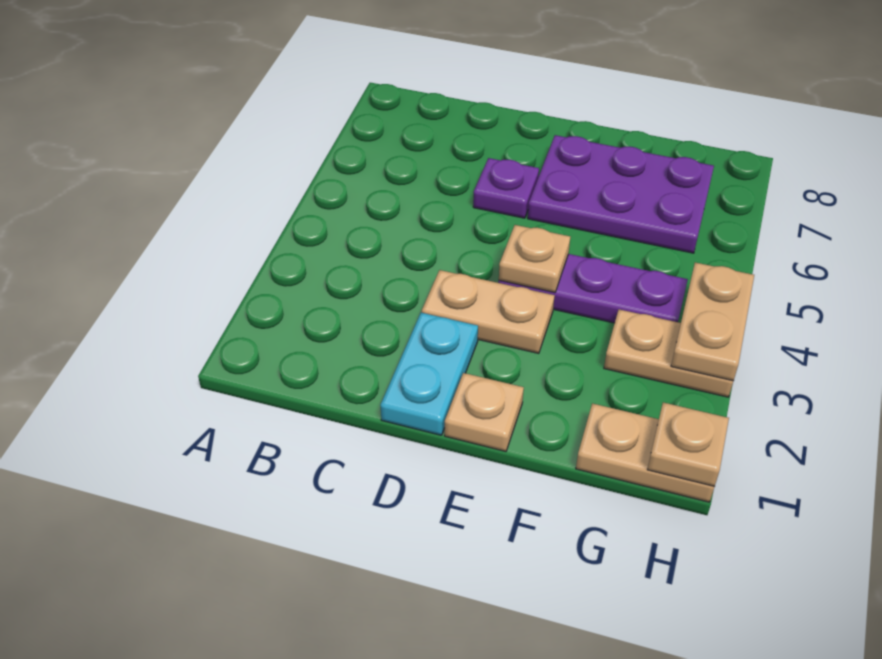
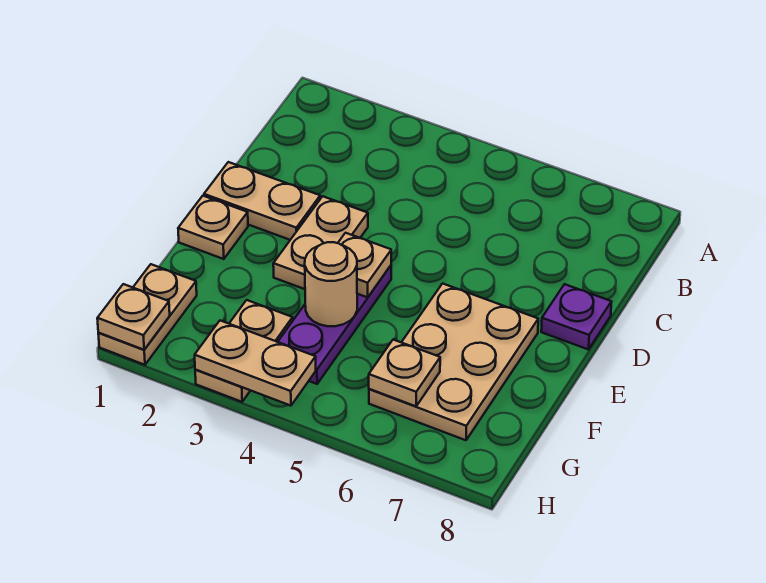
cyan 1x2 plate [380,313,478,435] -> tan 1x2 plate [204,162,320,240]
purple 1x1 plate [473,158,539,218] -> purple 1x1 plate moved to [541,284,611,350]
purple 2x3 plate [528,135,714,253] -> tan 2x3 plate [369,284,538,440]
none -> tan 1x1 round brick [305,242,357,326]
none -> tan 1x1 plate [369,340,440,406]

